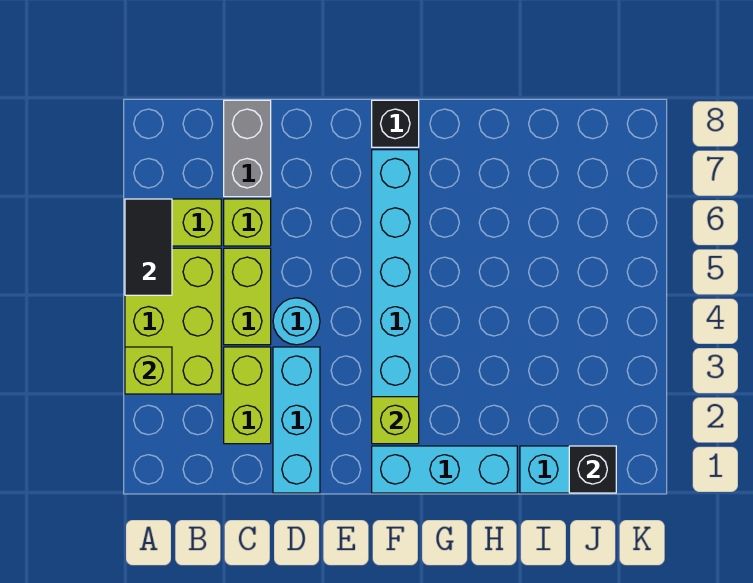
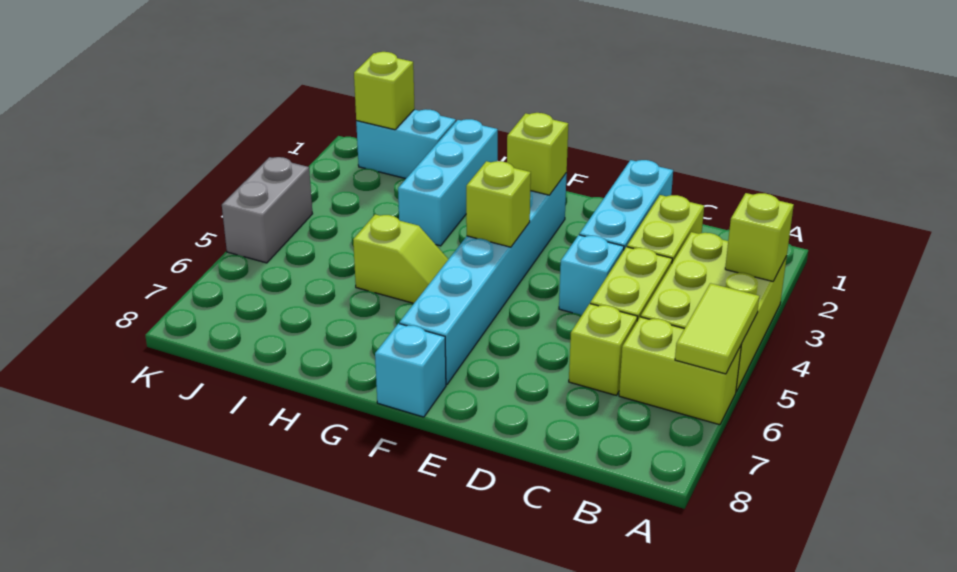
black 1x2 tile [125,199,172,295] -> lime 1x2 tile [675,283,759,374]
grey 1x2 brick [224,100,271,197] -> grey 1x2 brick moved to [222,157,313,263]
cyan 1x1 round brick [273,298,320,345] -> cyan 1x1 brick [559,235,624,315]
cyan 1x3 brick [372,446,517,493] -> cyan 1x3 brick turned to [398,119,498,246]
none -> lime 1x1 brick [466,161,531,247]
black 1x1 brick [372,100,419,147] -> cyan 1x1 brick [375,324,446,417]
none -> lime 1x2 slope [353,214,448,303]
black 1x1 brick [569,446,616,493] -> lime 1x1 brick [354,52,415,130]

